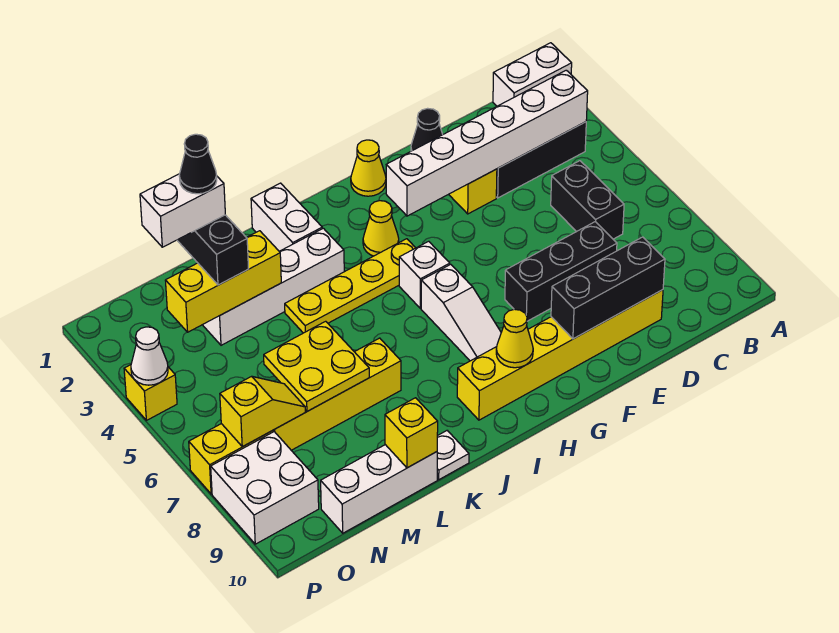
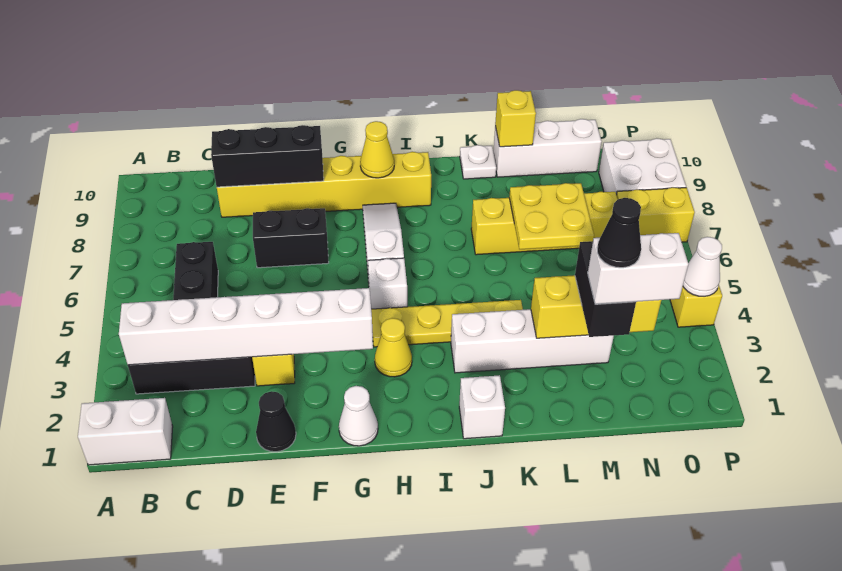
black 1x3 brick [505,222,617,321] -> black 1x2 brick [253,208,329,268]
yellow 1x1 cone [351,140,386,196] -> white 1x1 cone [339,386,378,446]
white 1x2 brick [251,183,322,251] -> white 1x1 brick [459,375,505,439]
yellow 1x2 slope [220,376,305,447] -> none

